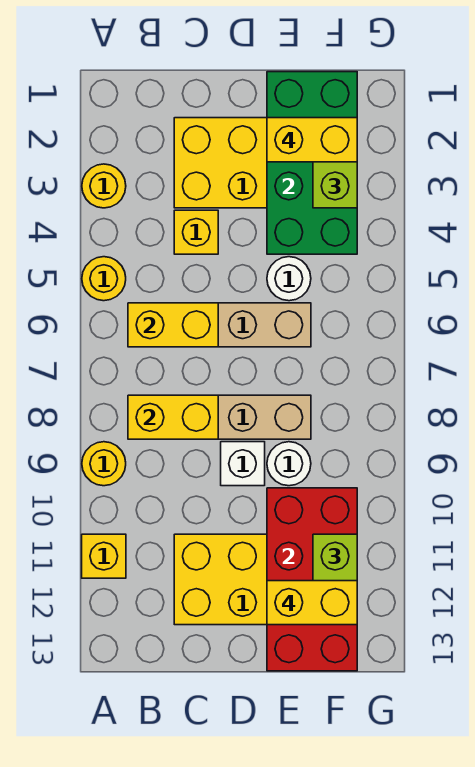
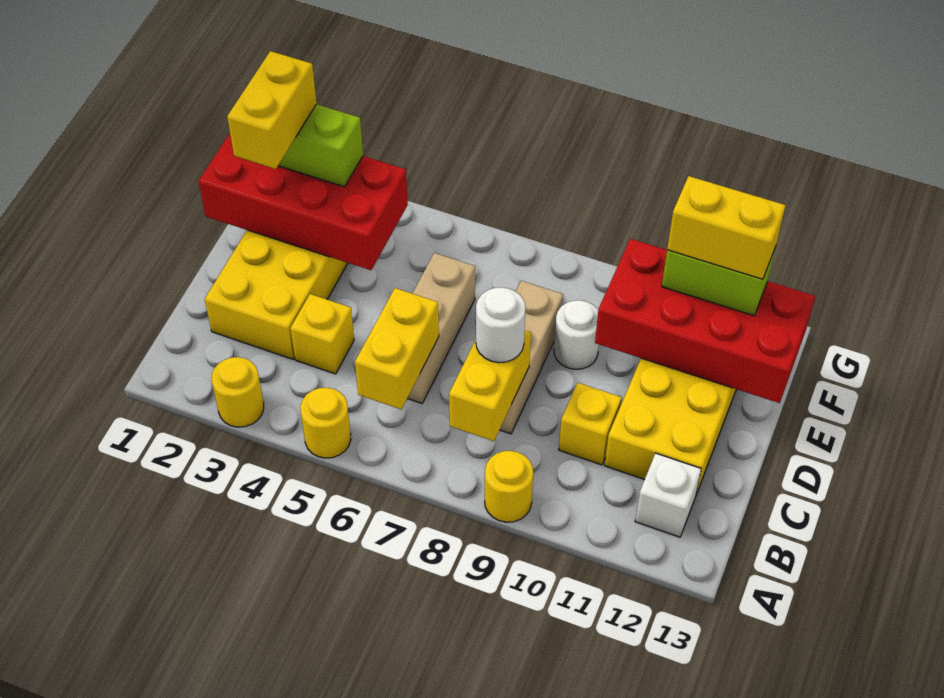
yellow 1x1 brick [82,534,126,578] -> yellow 1x1 brick moved to [559,383,622,465]
white 1x1 brick [221,442,265,486] -> white 1x1 brick moved to [635,453,701,537]
green 2x4 brick [267,72,357,254] -> red 2x4 brick [199,133,408,270]
white 1x1 round brick [267,257,311,301] -> white 1x1 round brick moved to [476,287,525,363]
yellow 1x2 brick [267,581,357,625] -> yellow 1x2 brick turned to [667,176,786,279]

